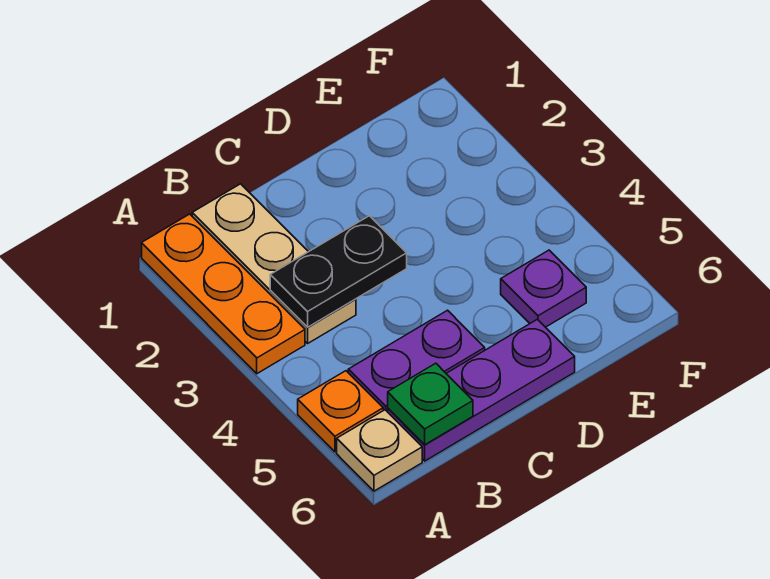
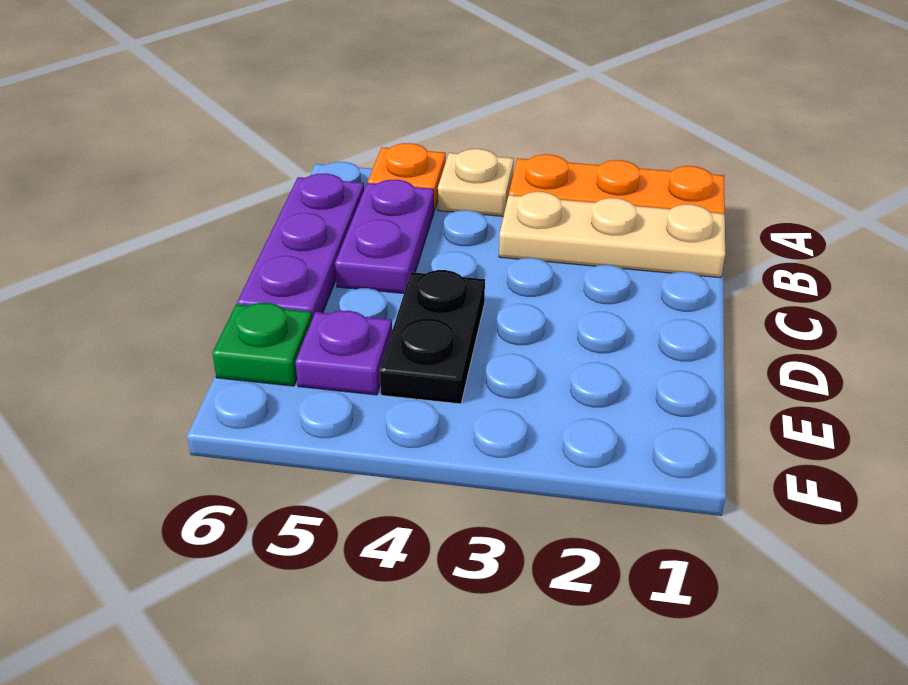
tan 1x1 plate [337,410,422,491] -> tan 1x1 plate moved to [438,149,514,216]
black 1x2 plate [270,216,407,327] -> black 1x2 plate moved to [380,270,485,404]
green 1x1 plate [388,363,473,445] -> green 1x1 plate moved to [212,303,312,386]

